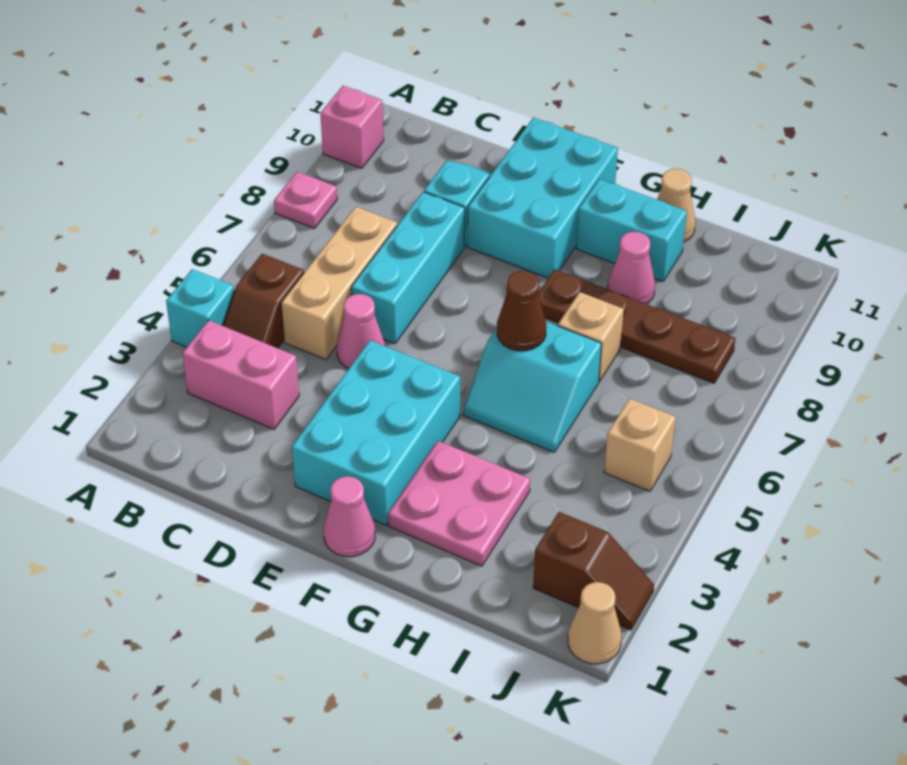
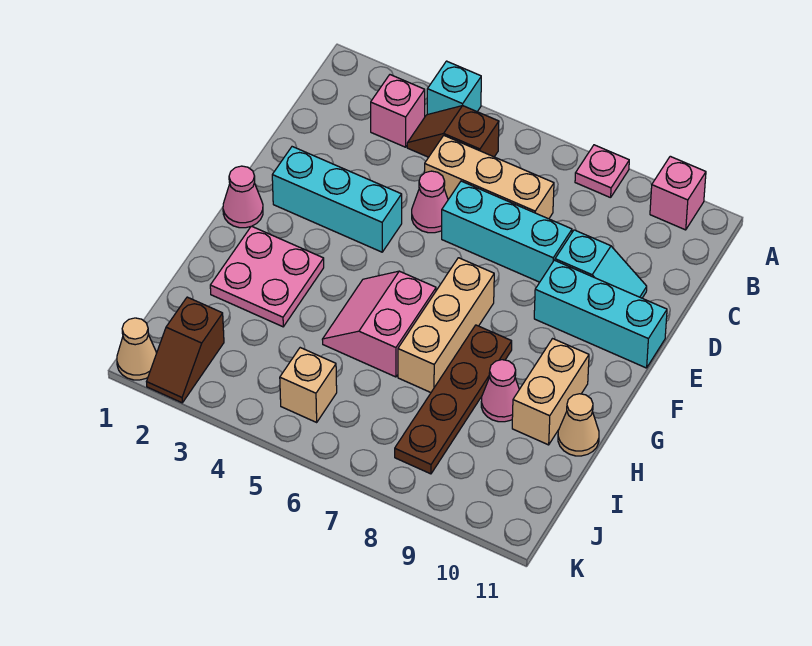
pink 1x2 brick [182,320,299,429] -> pink 1x1 brick [371,75,425,147]
cyan 2x3 brick [292,340,460,525] -> cyan 1x3 brick [272,147,402,252]
cyan 2x3 brick [468,118,618,278] -> cyan 1x3 brick [534,260,667,368]
cyan 2x2 slope [463,322,602,452] -> pink 2x2 slope [322,271,436,377]
brown 1x1 cone [497,271,546,351] -> none
cyan 1x2 brick [577,179,687,281] -> tan 1x2 brick [512,339,589,445]
tan 1x1 brick [558,292,624,381] -> tan 1x3 brick [398,258,494,392]

